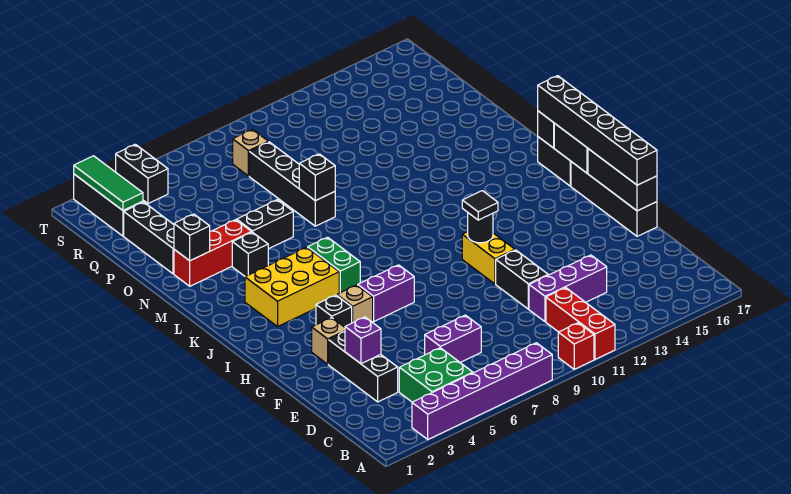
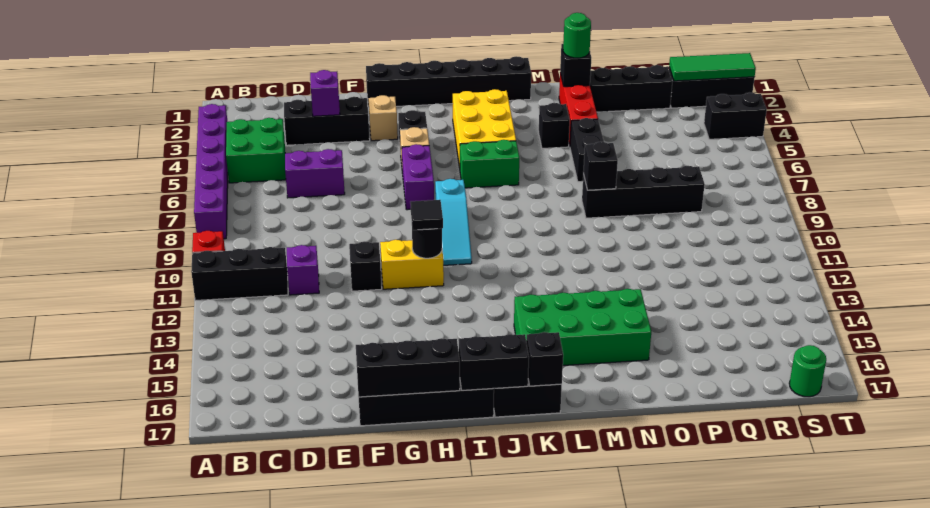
red 1x3 brick [546,288,615,359] -> black 1x3 brick [191,247,288,301]
purple 1x2 brick [425,315,481,362] -> purple 1x2 brick turned to [285,149,345,198]
purple 1x3 brick [529,255,607,322] -> purple 1x1 brick [287,245,319,295]
black 1x2 brick [496,250,548,309] -> black 1x1 brick [349,242,382,291]
black 1x6 brick [538,76,657,185] -> black 1x6 brick moved to [366,56,531,108]
none -> cyan 1x3 slope [435,179,472,265]
none -> green 2x4 brick [514,289,651,365]
none -> green 1x1 round brick [563,13,591,58]
tan 1x1 brick [233,129,268,176] -> none
none -> green 1x1 round brick [789,345,826,397]

